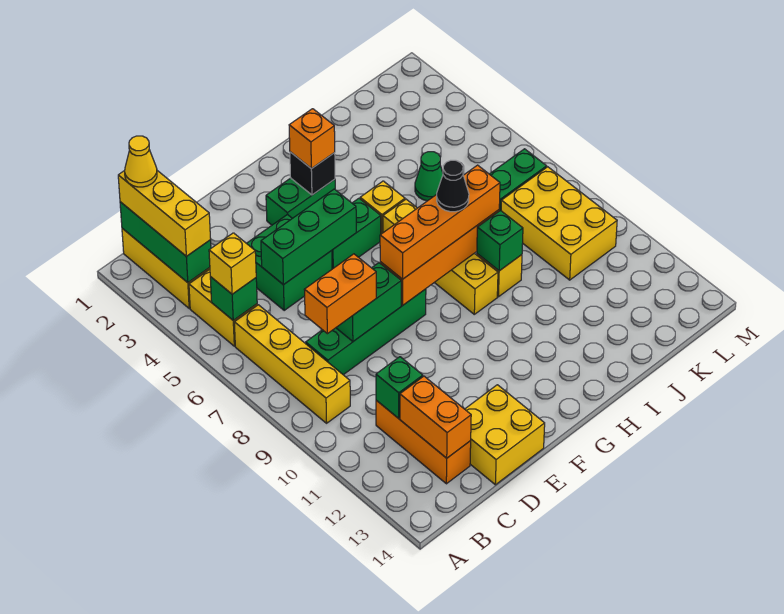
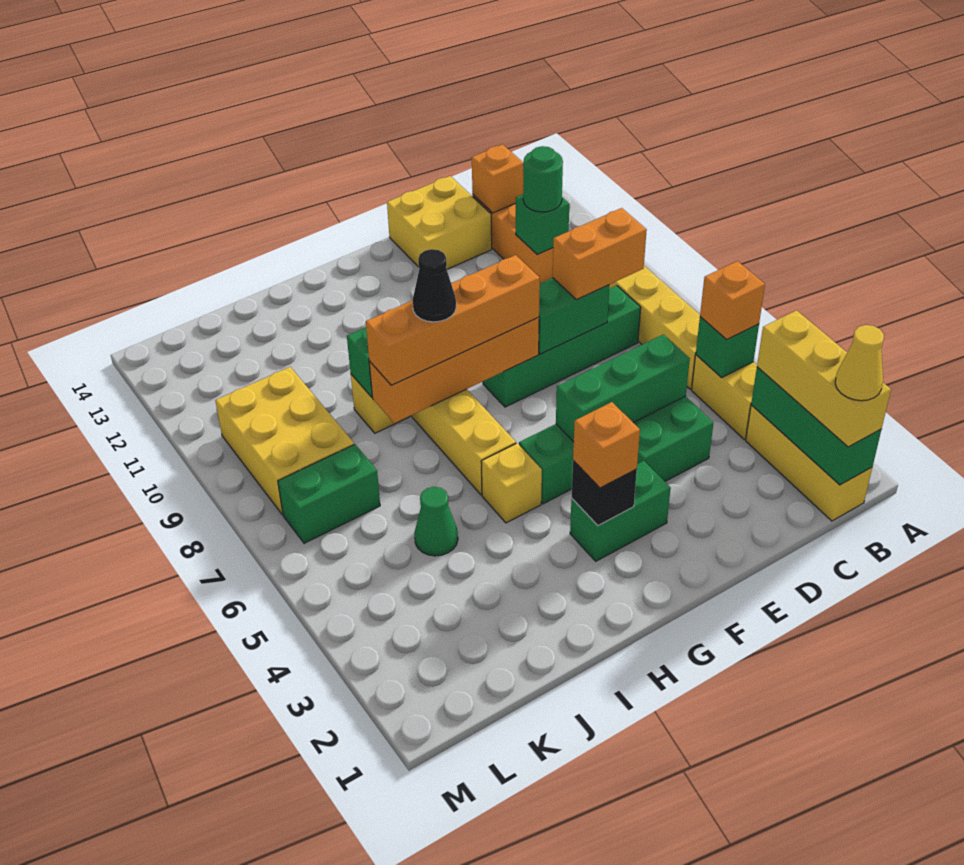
yellow 1x1 brick [209,233,256,294] -> orange 1x1 brick [700,261,765,340]
none -> green 1x1 round brick [523,146,563,212]
orange 1x2 brick [400,376,471,458] -> orange 1x1 brick [472,144,523,213]

